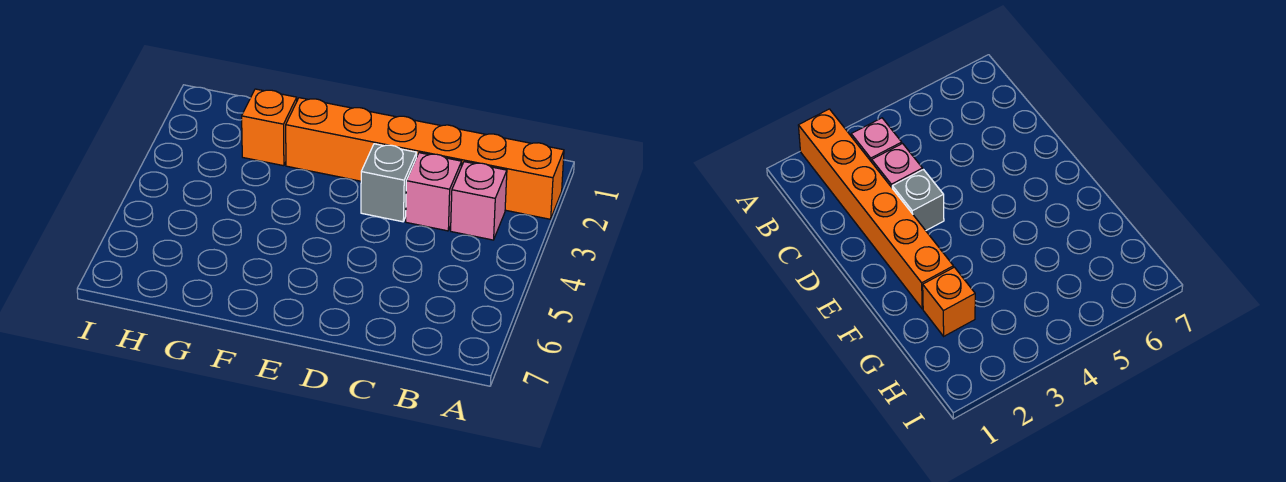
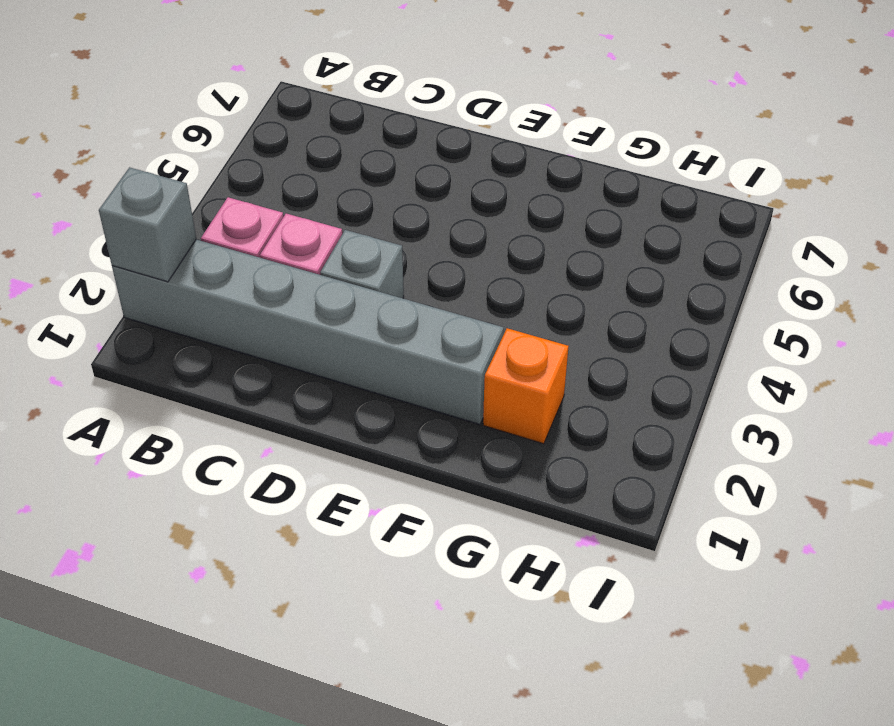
orange 1x6 brick [286,98,564,219] -> grey 1x6 brick [112,240,504,424]
none -> grey 1x1 brick [99,167,196,282]

